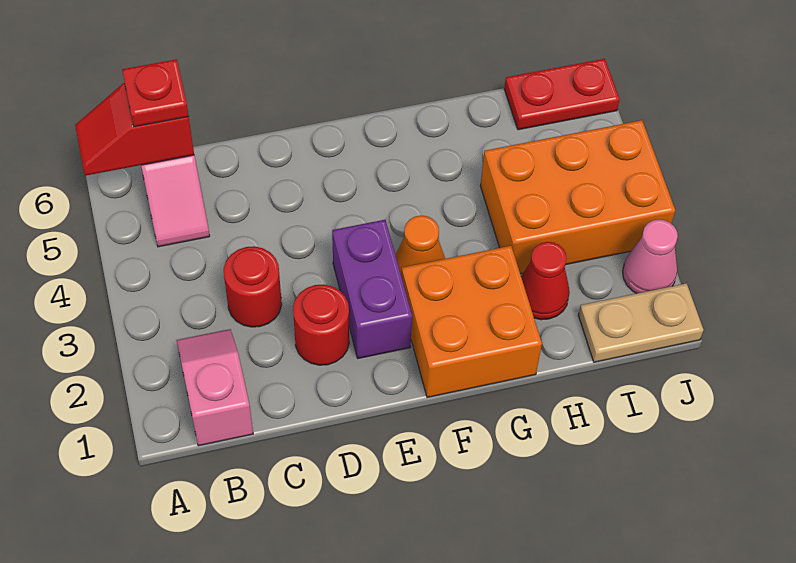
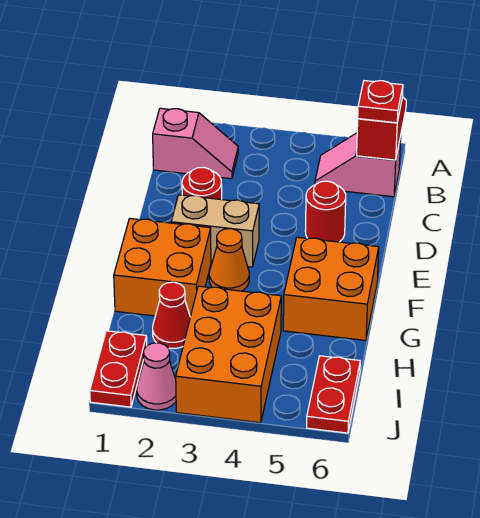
red 1x1 round brick [224,246,282,327] -> red 1x1 round brick moved to [305,181,346,242]
purple 1x2 brick [332,220,412,358] -> tan 1x2 brick [171,195,259,267]
none -> orange 2x2 brick [283,237,379,340]
tan 1x2 plate [578,283,704,362] -> red 1x2 plate [90,331,147,407]

